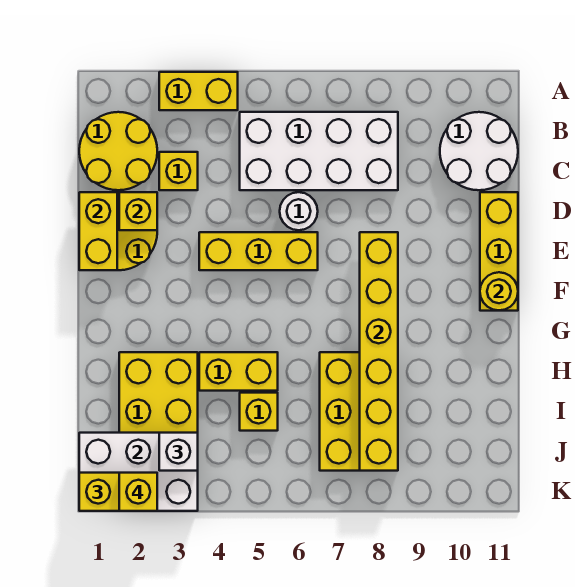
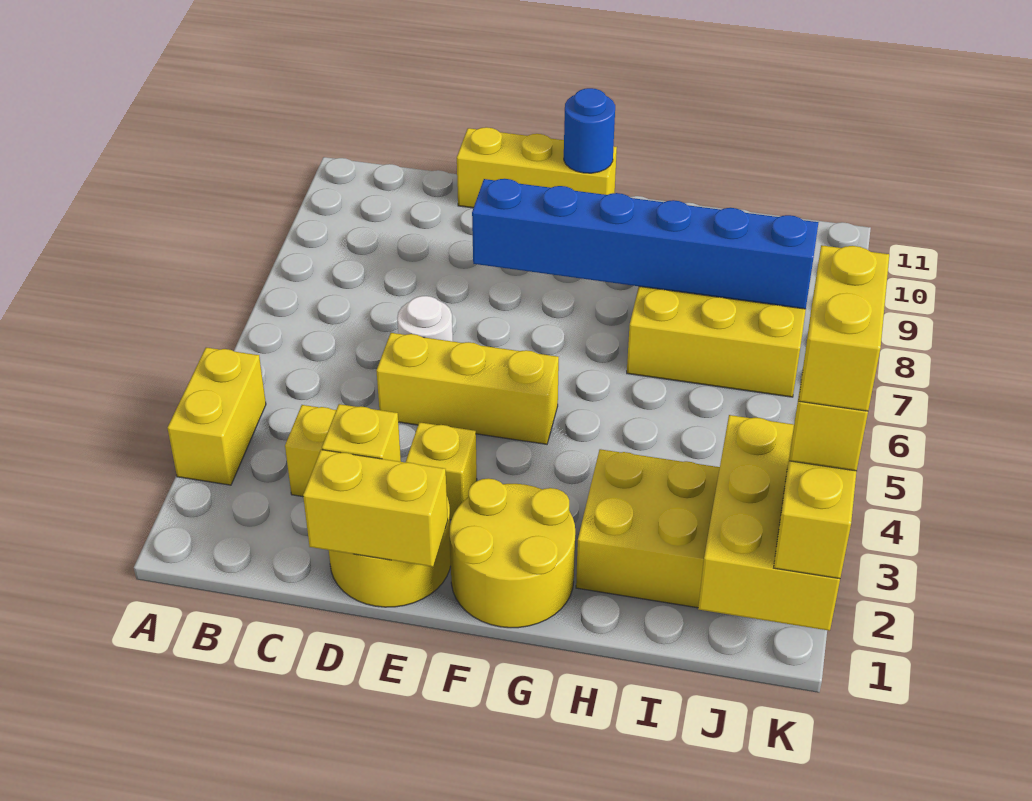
yellow 2x2 round brick [79,112,157,190] -> yellow 2x2 round brick moved to [450,478,575,628]
white 2x4 brick [240,112,398,190] -> none
white 2x2 round brick [440,112,518,190] -> none
yellow 1x3 brick [199,232,318,270] -> yellow 1x3 brick turned to [376,333,559,444]
yellow 1x6 brick [360,232,398,471] -> blue 1x6 brick [472,179,819,309]
yellow 1x1 round brick [480,272,518,310] -> blue 1x1 round brick [564,88,615,173]
yellow 1x2 brick [199,352,278,391] -> yellow 1x2 brick moved to [799,245,889,411]
yellow 1x1 brick [240,393,278,431] -> yellow 1x1 brick moved to [405,422,477,520]
white 2x3 brick [79,433,198,511] -> yellow 2x3 brick [698,415,840,631]
white 1x1 brick [159,433,198,471] -> none

